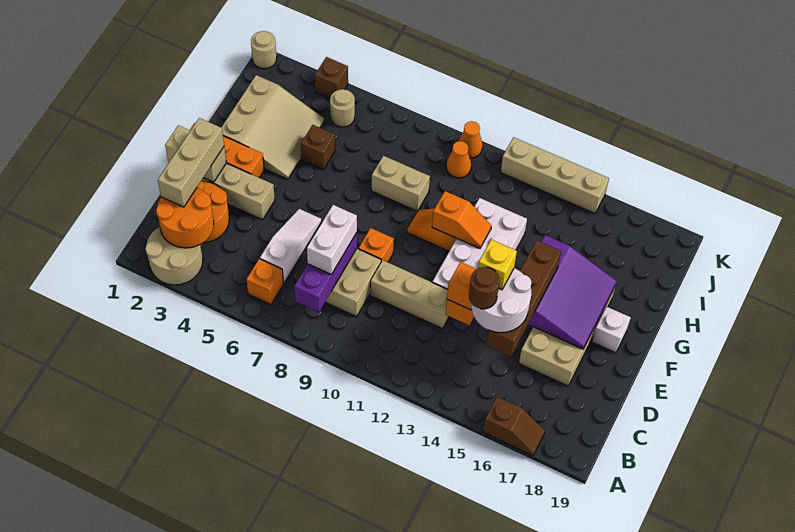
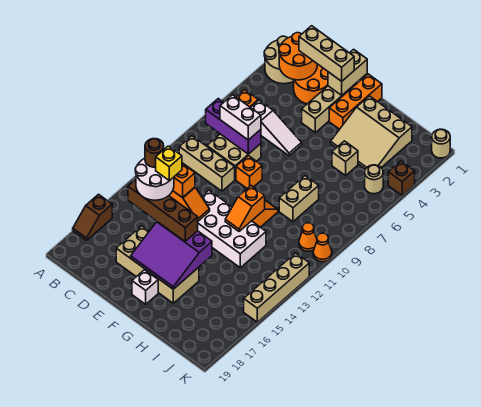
tan 1x3 brick [370,260,449,329] -> tan 1x3 brick turned to [179,136,235,191]
brown 1x1 brick [301,125,335,170] -> tan 1x1 brick [332,141,358,176]

